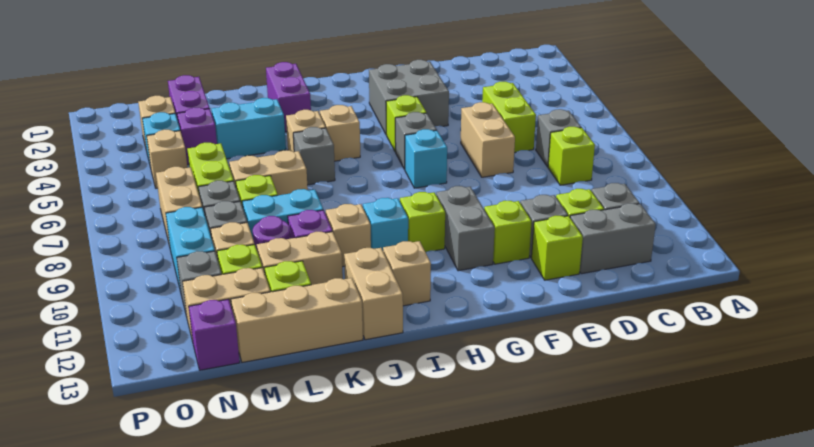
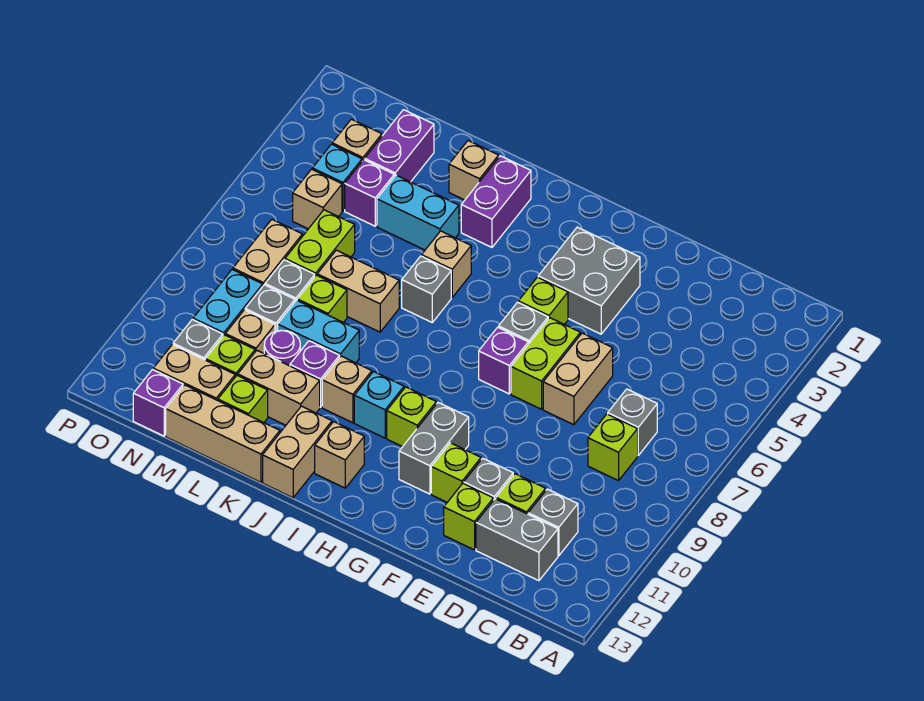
lime 1x2 brick [482,82,536,153] -> lime 1x2 brick moved to [511,318,580,409]
cyan 1x1 brick [405,129,447,188] -> purple 1x1 brick [479,327,528,394]
tan 1x1 brick [320,105,360,161] -> tan 1x1 brick moved to [449,141,499,200]

